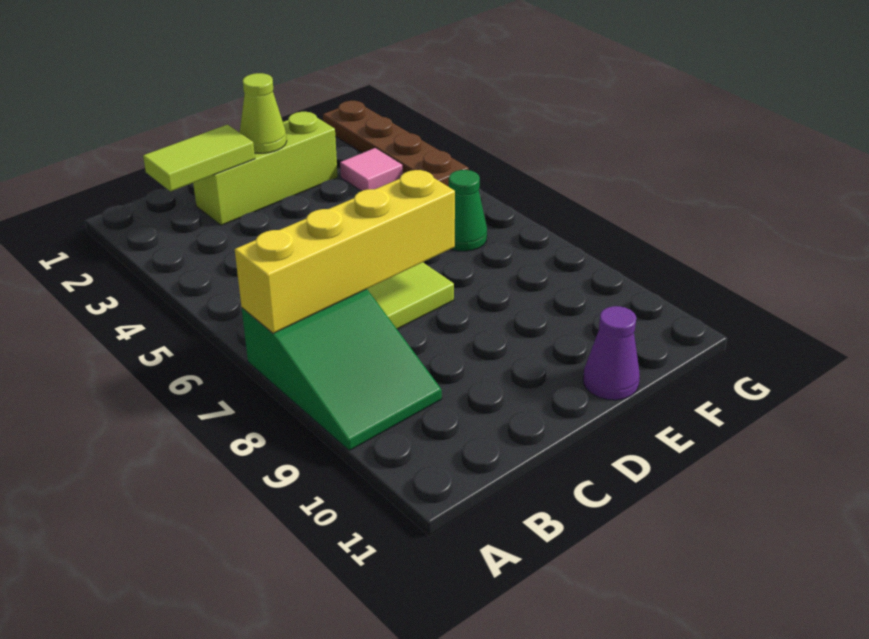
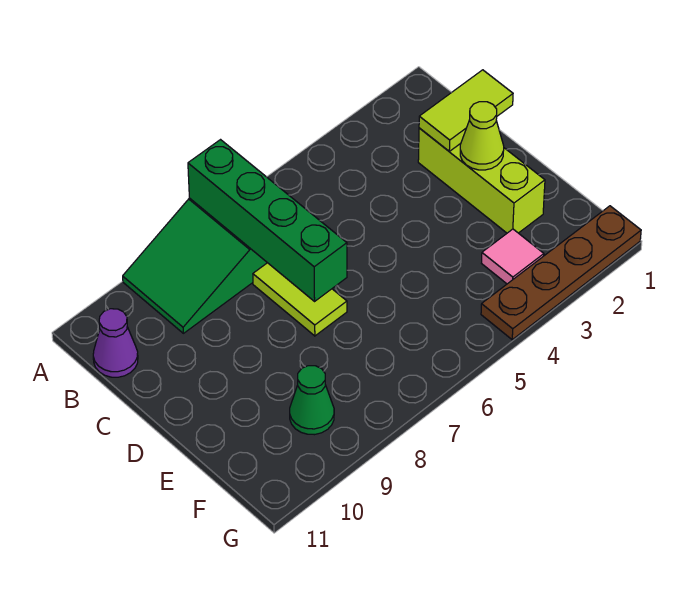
yellow 1x4 brick [235,170,455,333] -> green 1x4 brick [188,140,347,301]
lime 1x2 tile [143,125,255,191] -> lime 1x2 tile turned to [419,70,513,151]
purple 1x1 cone [583,306,640,400] -> purple 1x1 cone moved to [93,309,138,377]
green 1x1 cone [449,170,487,251] -> green 1x1 cone moved to [290,366,334,435]

